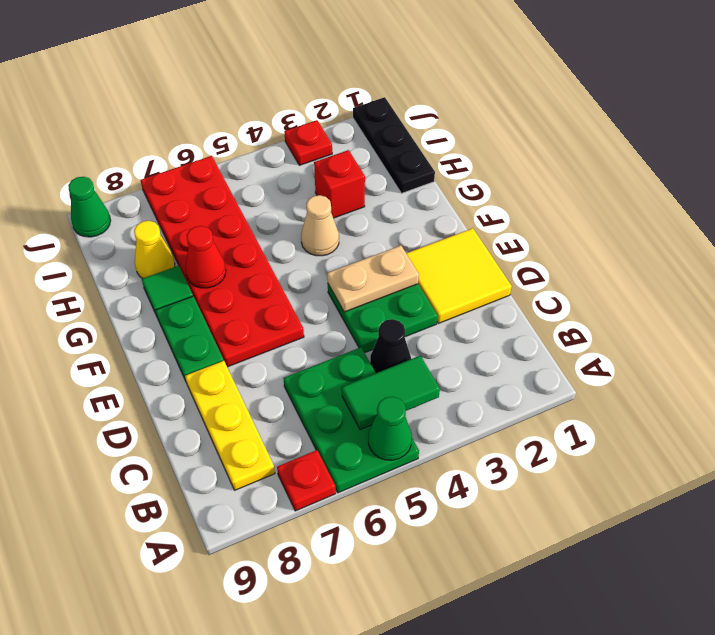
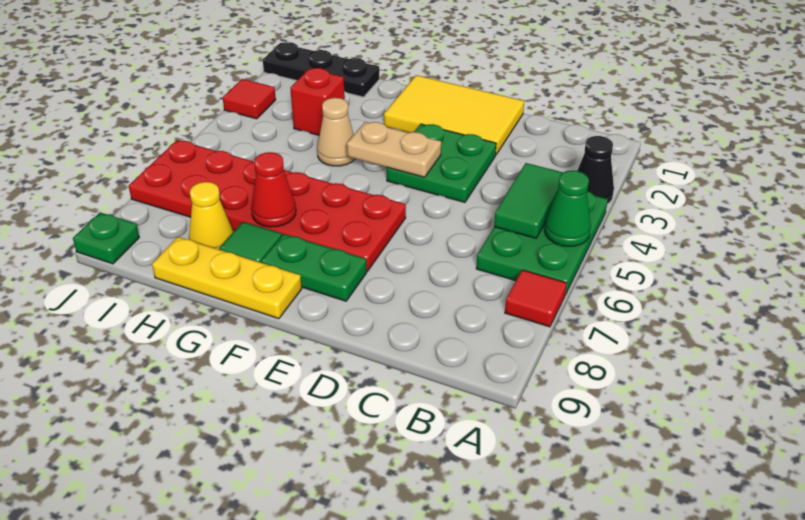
green 2x3 plate [283,347,419,493] -> green 2x3 plate turned to [476,191,608,295]
red 1x1 plate [277,450,336,511] -> red 1x1 tile [505,270,567,327]
yellow 1x3 plate [185,361,275,490] -> yellow 1x3 plate moved to [152,237,302,319]
black 1x1 cone [370,319,411,373] -> black 1x1 cone moved to [577,136,614,204]
yellow 2x2 tile [406,228,512,323] -> yellow 2x3 tile [384,75,524,155]
tan 1x2 plate [327,245,419,312] -> tan 1x2 plate turned to [347,122,441,177]
red 1x1 plate [284,120,332,165] -> red 1x1 tile [223,79,276,119]
green 1x1 cone [68,177,111,237] -> green 1x1 plate [73,212,139,264]

